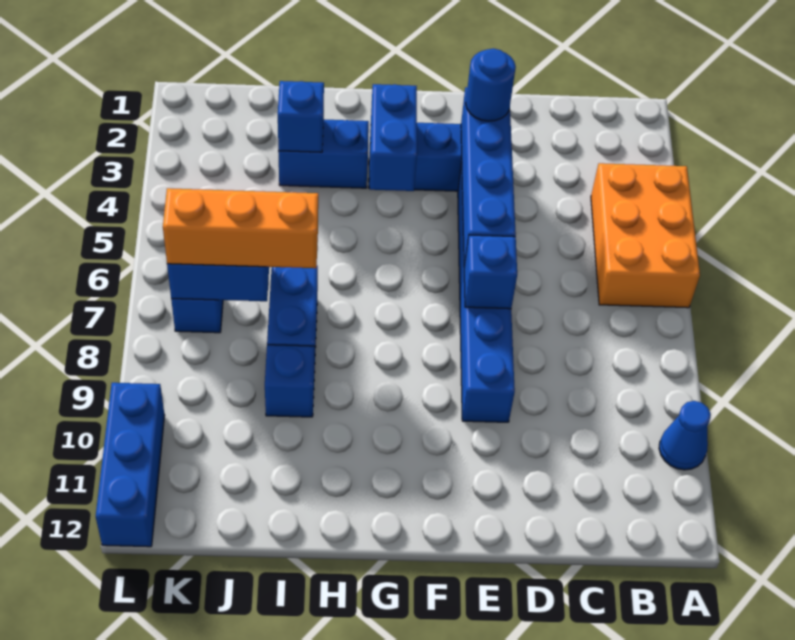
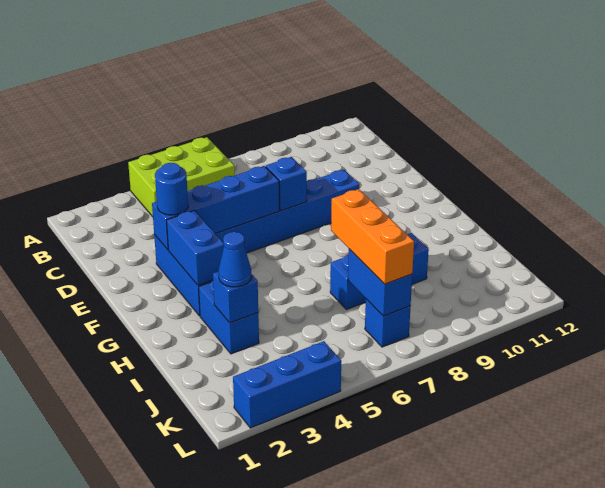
orange 2x3 brick [591,163,700,308] -> lime 2x3 brick [128,137,235,217]
blue 1x1 cone [659,401,711,470] -> blue 1x1 cone moved to [219,232,252,287]
blue 1x2 brick [370,84,417,191] -> blue 1x2 brick turned to [167,210,224,285]
blue 1x3 brick [96,383,165,547] -> blue 1x3 brick moved to [233,341,341,428]

